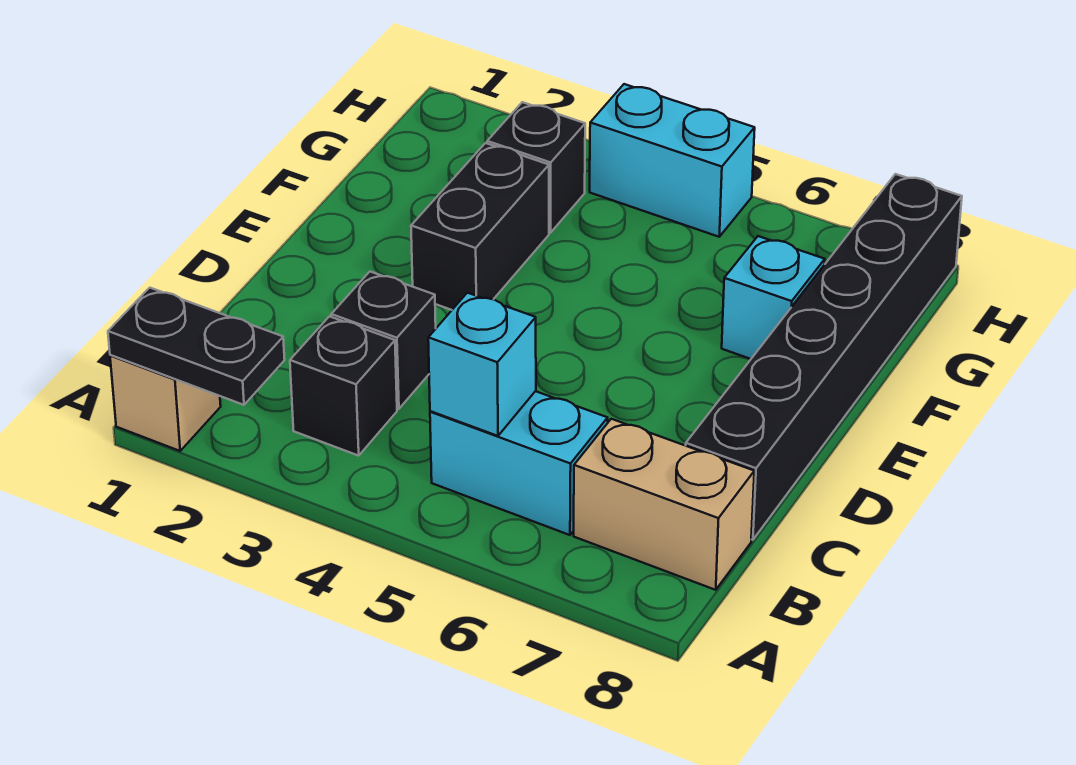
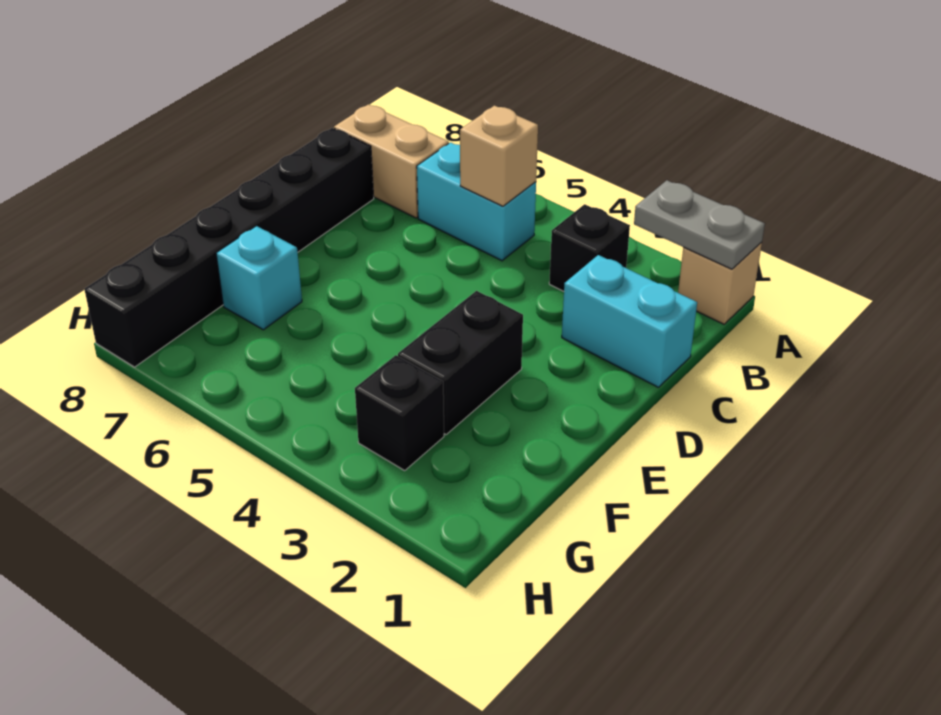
black 1x2 plate [108,288,285,405] -> grey 1x2 plate [634,180,765,269]
cyan 1x1 brick [428,293,536,436] -> tan 1x1 brick [460,106,538,206]
black 1x1 brick [331,272,436,409] -> none
cyan 1x2 brick [590,84,755,237] -> cyan 1x2 brick moved to [562,255,697,387]

